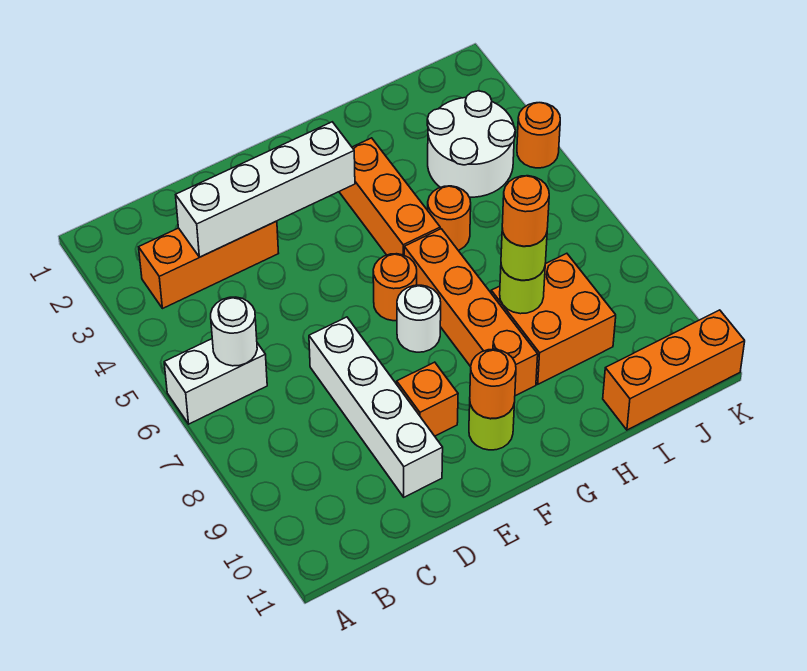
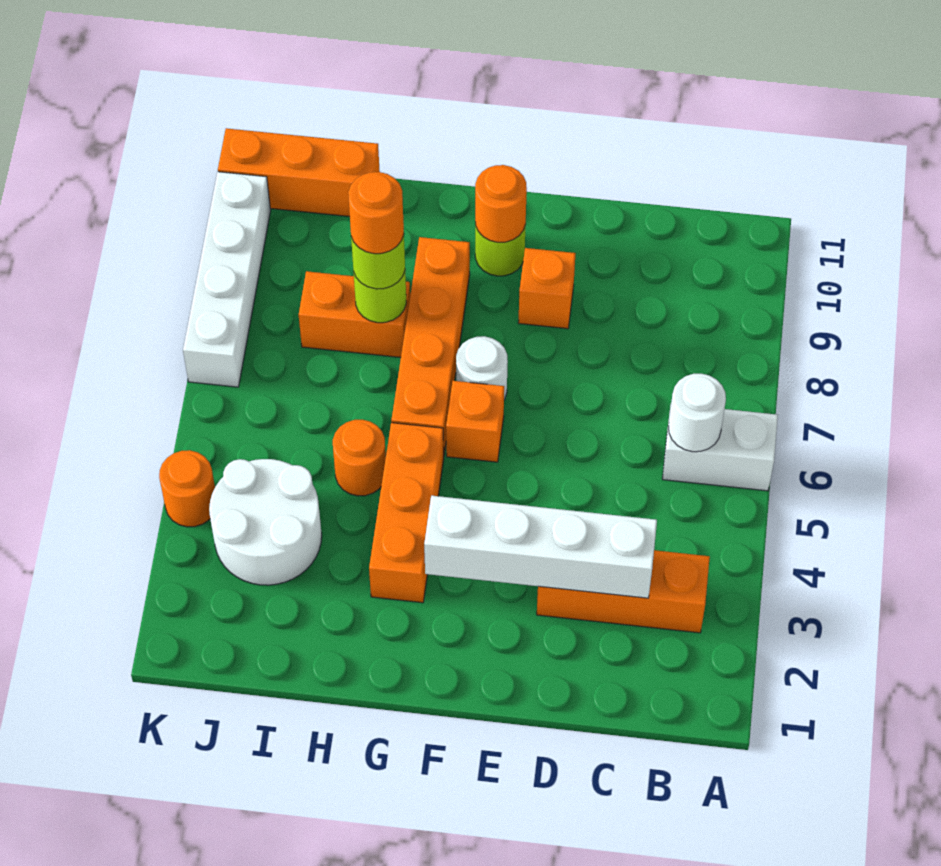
white 1x4 brick [309,317,443,497] -> white 1x4 brick moved to [183,172,271,387]
orange 1x1 round brick [373,254,417,321] -> orange 1x1 brick [446,381,504,462]
orange 2x2 brick [491,253,616,384] -> orange 1x2 brick [299,271,410,357]

